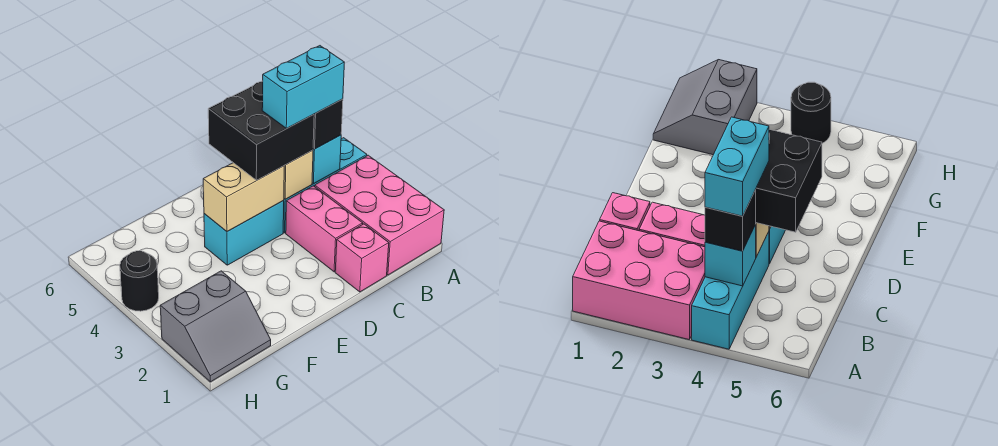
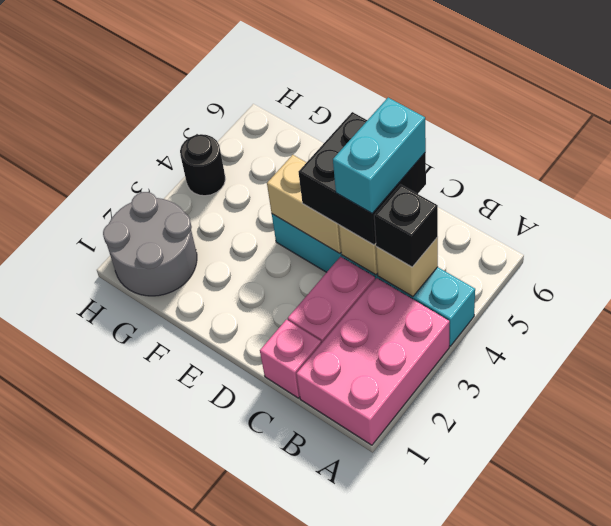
cyan 1x1 brick [312,135,341,184] -> tan 1x1 brick [376,237,438,297]
cyan 1x2 brick [262,46,344,128] -> cyan 1x2 brick turned to [333,98,426,213]
grey 2x2 slope [160,271,271,382] -> grey 2x2 round brick [103,192,197,296]

